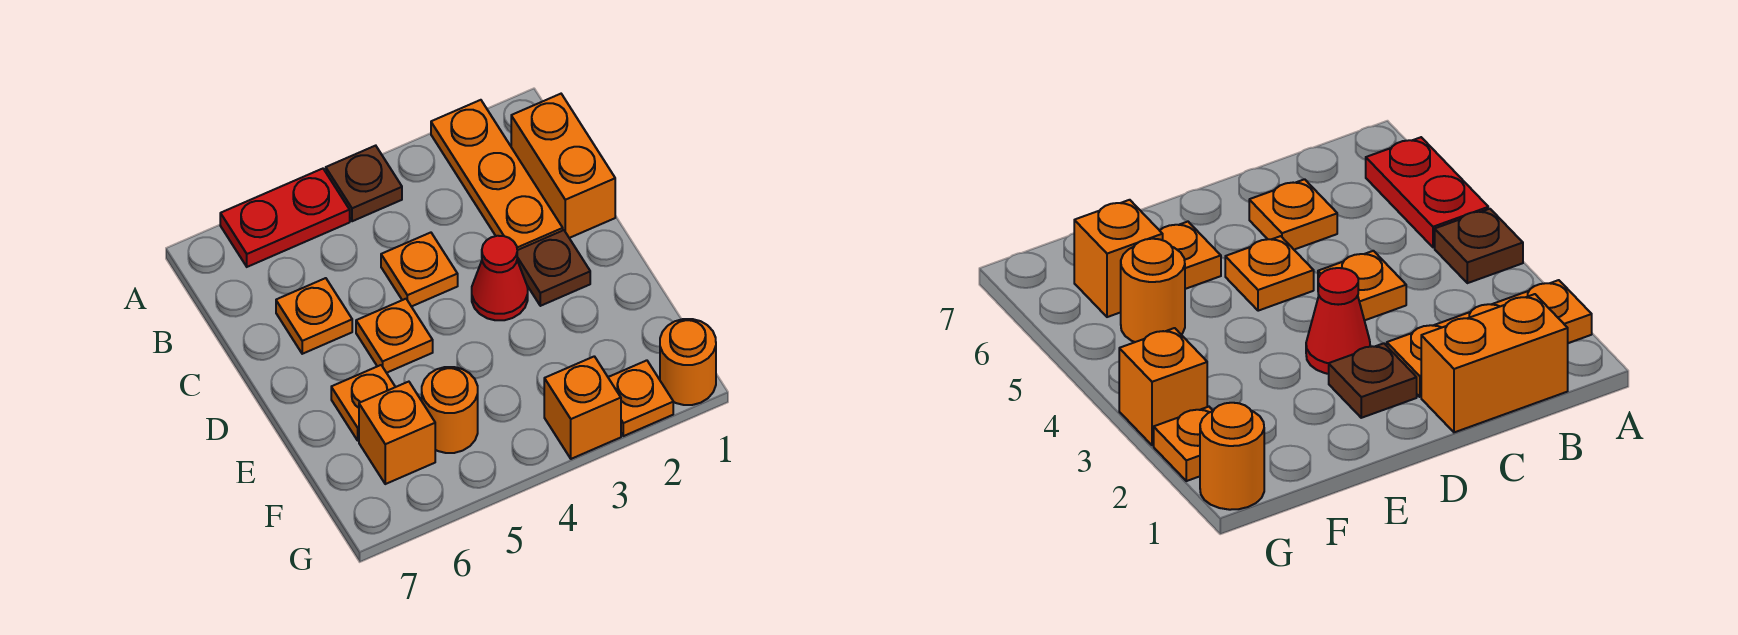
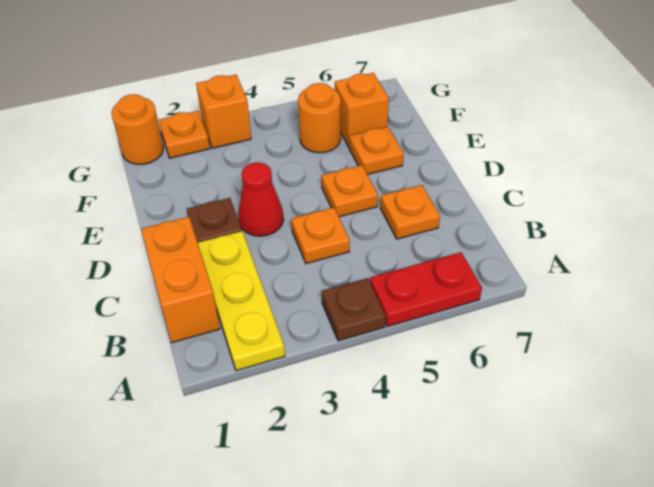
orange 1x3 plate [431,100,563,250] -> yellow 1x3 plate [198,231,285,371]

